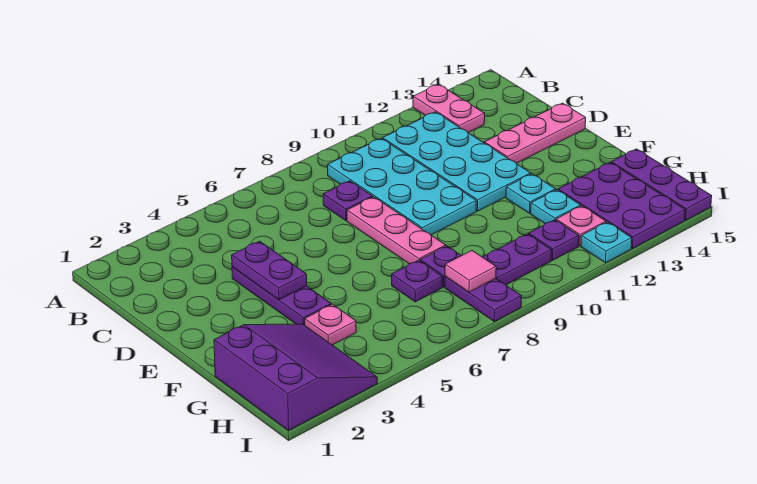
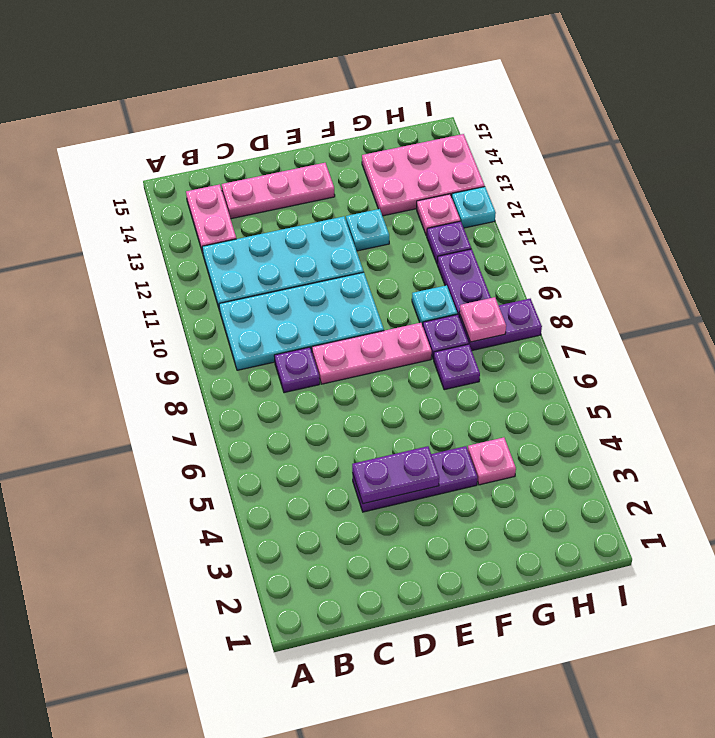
pink 1x2 plate [413,84,485,133] -> pink 1x2 plate turned to [186,184,236,253]
pink 1x3 plate [484,103,586,163] -> pink 1x3 plate turned to [222,163,335,219]
purple 3x3 slope [214,324,377,430] -> none
cyan 1x1 plate [531,190,581,224] -> cyan 1x1 plate moved to [412,285,457,326]
purple 2x3 plate [558,163,685,248] -> pink 2x3 plate [362,134,485,216]
purple 1x3 plate [611,149,712,220] -> none
pink 1x1 tile [445,251,496,292] -> pink 1x1 plate [460,297,506,342]

